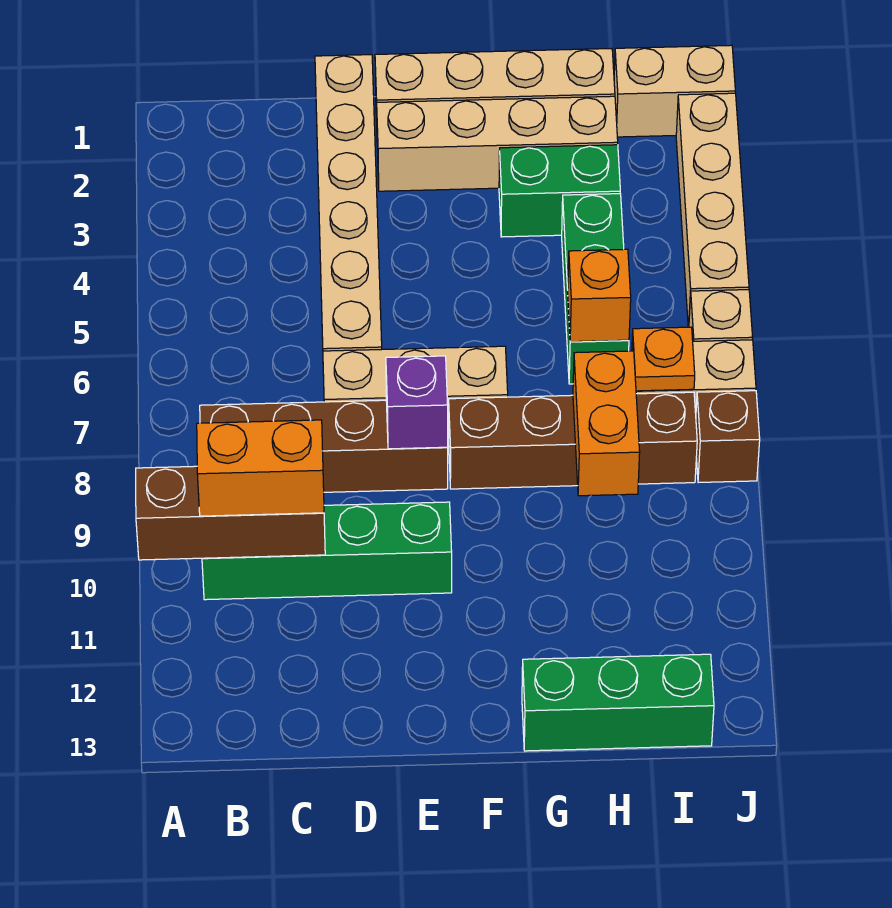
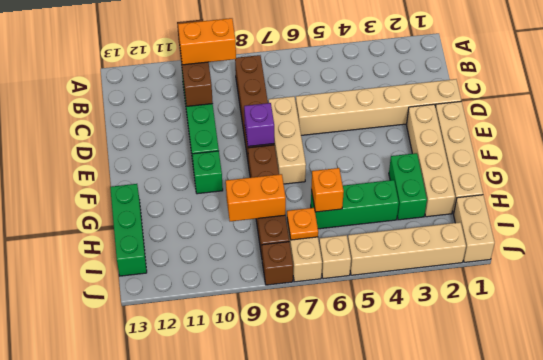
orange 1x2 brick [197,420,324,516] -> orange 1x2 brick turned to [178,18,236,65]
none -> green 1x1 brick [192,151,223,194]

